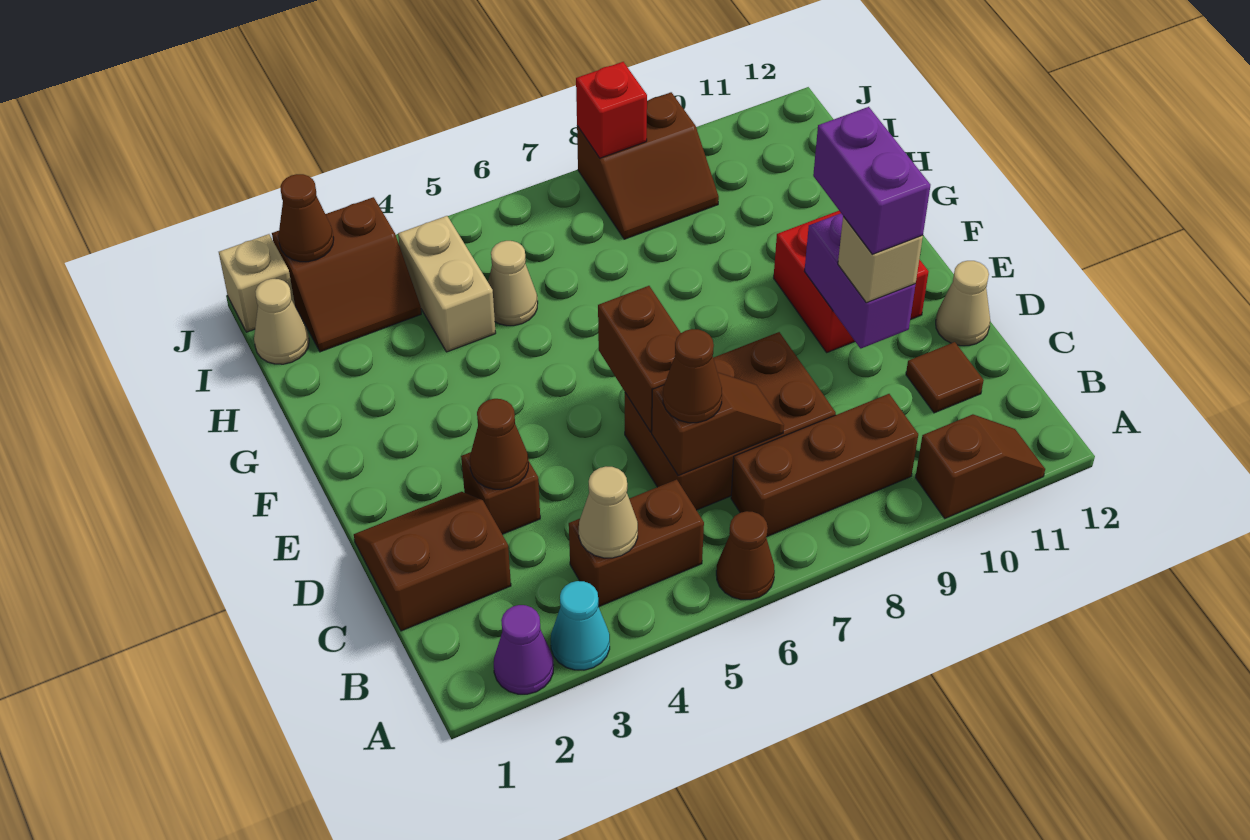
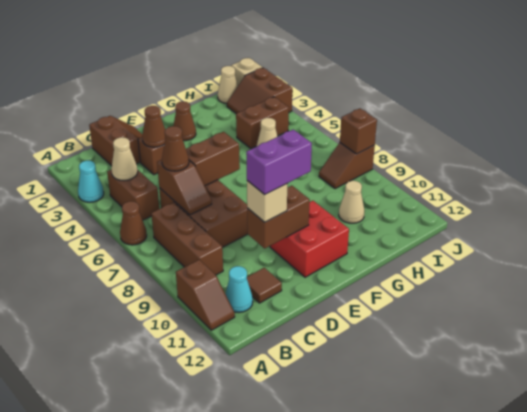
purple 1x1 cone [494,605,553,694] -> none
none -> cyan 1x1 cone [225,266,253,312]
purple 1x2 brick [804,213,916,348] -> brown 1x2 brick [247,186,310,248]
tan 1x1 cone [936,261,990,346] -> tan 1x1 cone moved to [339,181,365,223]
tan 1x2 brick [398,216,496,352] -> brown 1x2 brick [236,97,289,148]
brown 2x2 slope [577,92,719,239] -> brown 1x2 slope [319,143,375,189]
brown 1x1 cone [278,174,334,262] -> brown 1x1 cone moved to [173,101,196,141]
red 1x1 brick [576,62,647,158] -> brown 1x1 brick [340,108,377,154]

